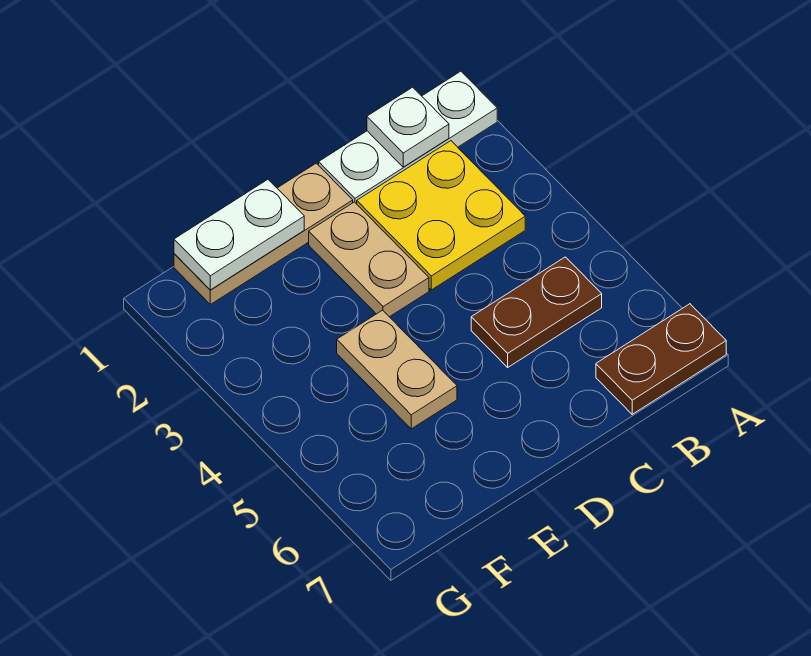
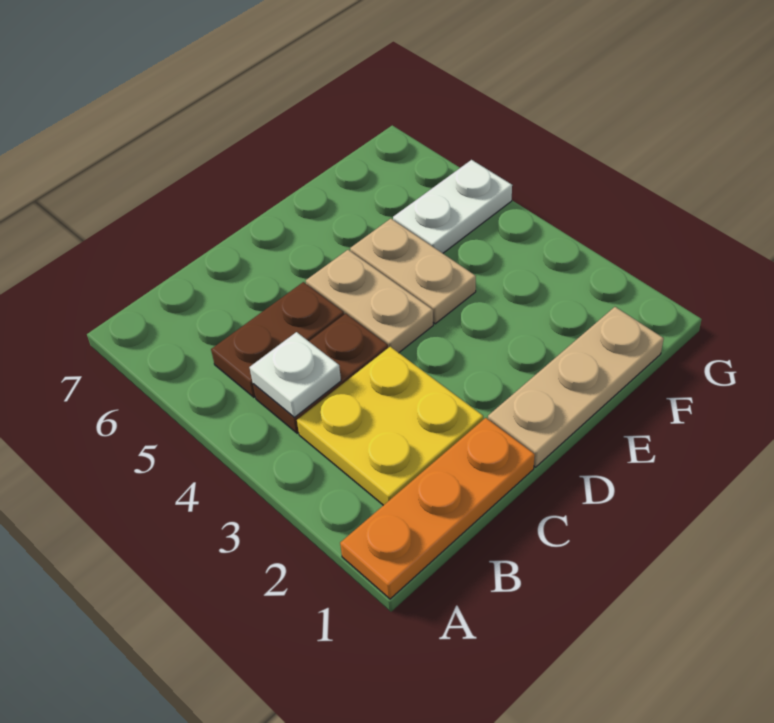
white 1x3 plate [319,71,497,204] -> orange 1x3 plate [340,418,535,599]
brown 1x2 plate [596,304,726,414] -> brown 1x2 plate moved to [253,314,388,433]
white 1x1 plate [367,87,449,167] -> white 1x1 plate moved to [249,332,341,417]
tan 1x2 plate [309,202,429,317] -> tan 1x2 plate moved to [306,250,433,353]
white 1x2 plate [174,180,304,290] -> white 1x2 plate moved to [393,160,512,253]

